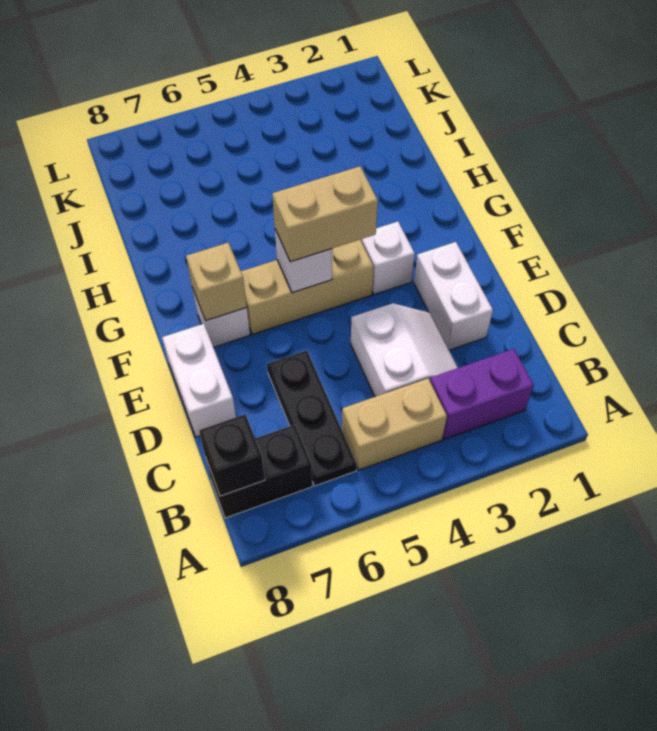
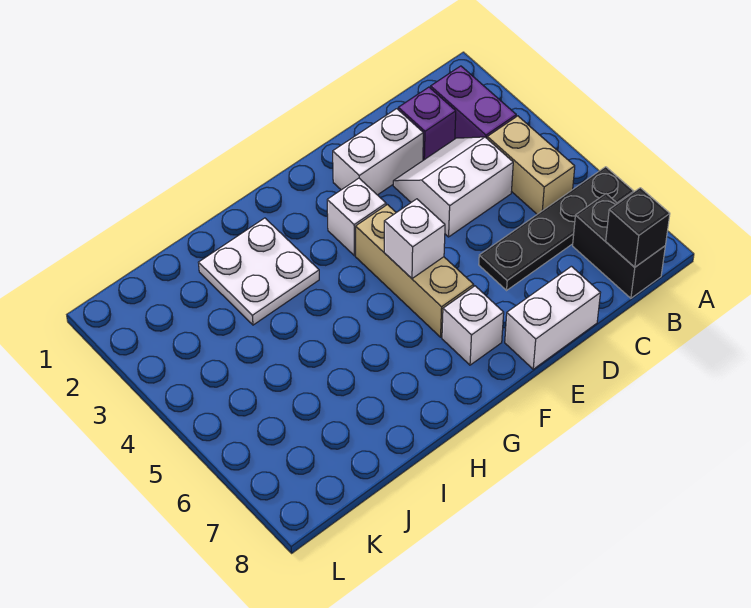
black 1x3 plate [267,350,357,486] -> black 1x4 plate [479,167,634,290]
none -> purple 1x1 brick [398,87,456,160]
tan 1x2 brick [272,166,378,262] -> none
tan 1x1 brick [186,243,247,321] -> none
none -> white 2x2 plate [198,218,319,325]

